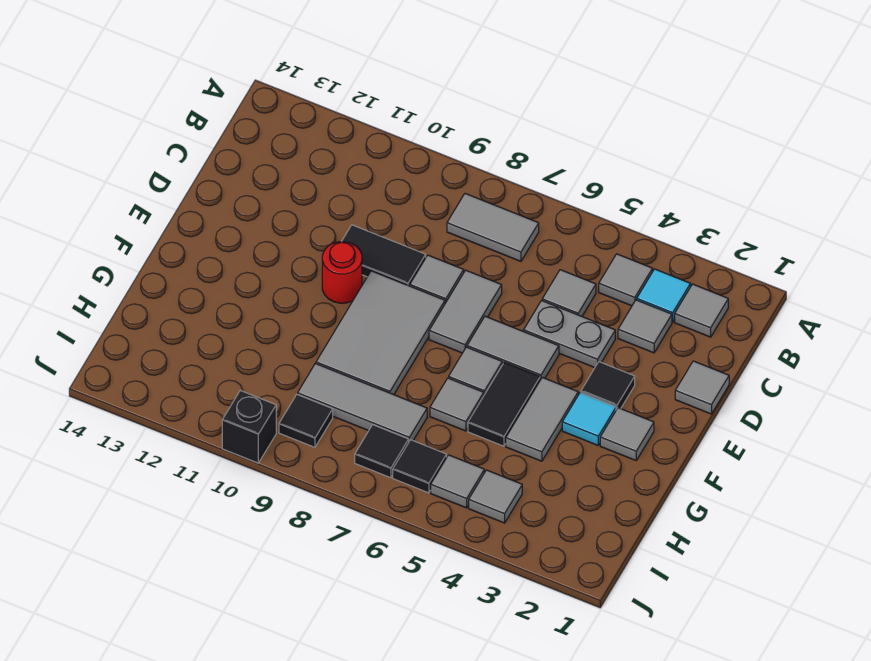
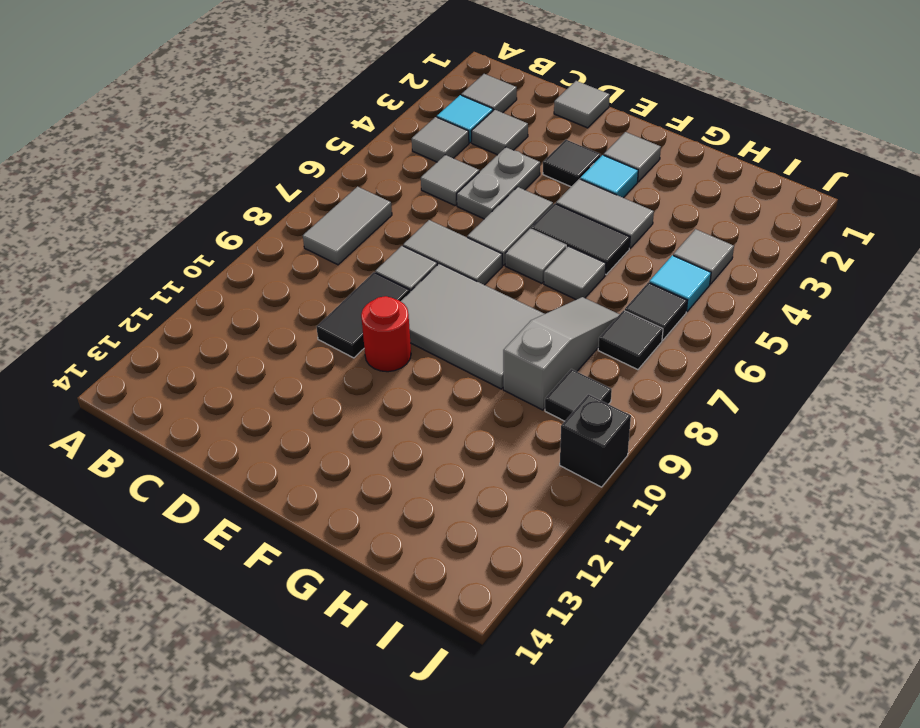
grey 1x3 tile [298,363,427,441] -> grey 1x3 slope [503,297,620,410]
grey 1x1 tile [431,455,484,508] -> cyan 1x1 tile [649,255,711,312]

